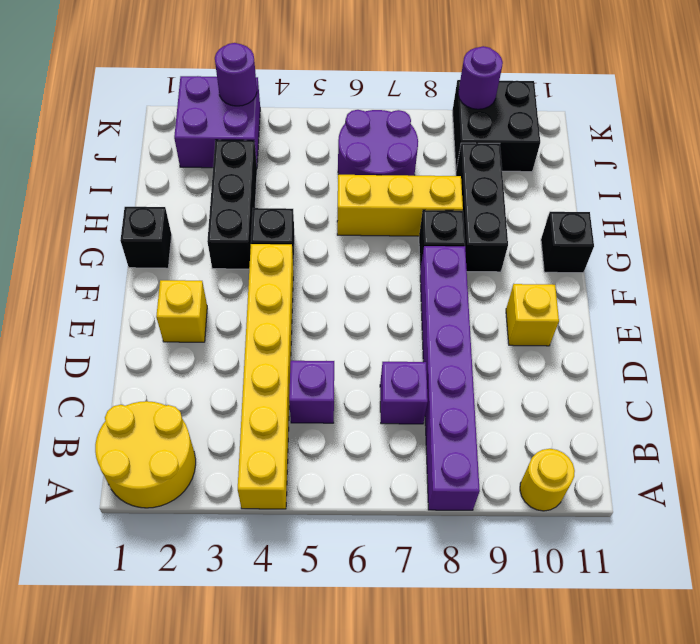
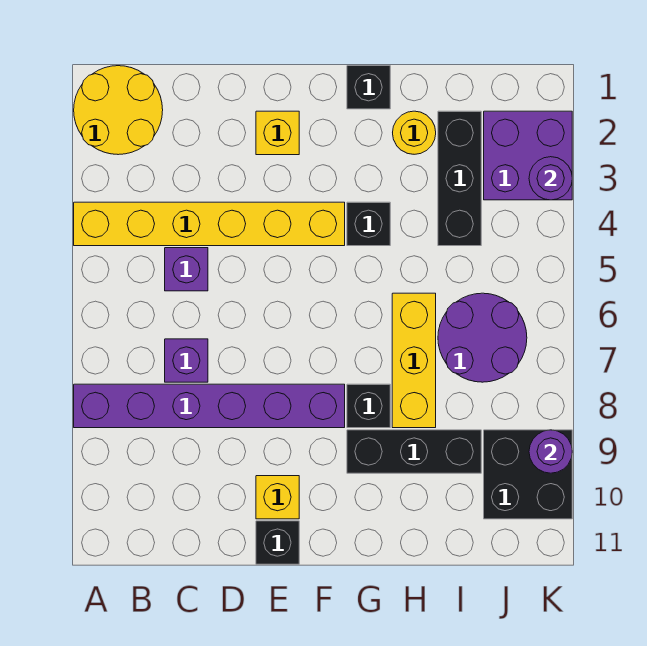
yellow 1x1 round brick [520,449,575,511] -> yellow 1x1 round brick moved to [393,111,436,154]
black 1x3 brick [207,140,257,269] -> black 1x3 brick turned to [438,111,481,246]
black 1x1 brick [541,212,594,273] -> black 1x1 brick moved to [256,521,299,564]

